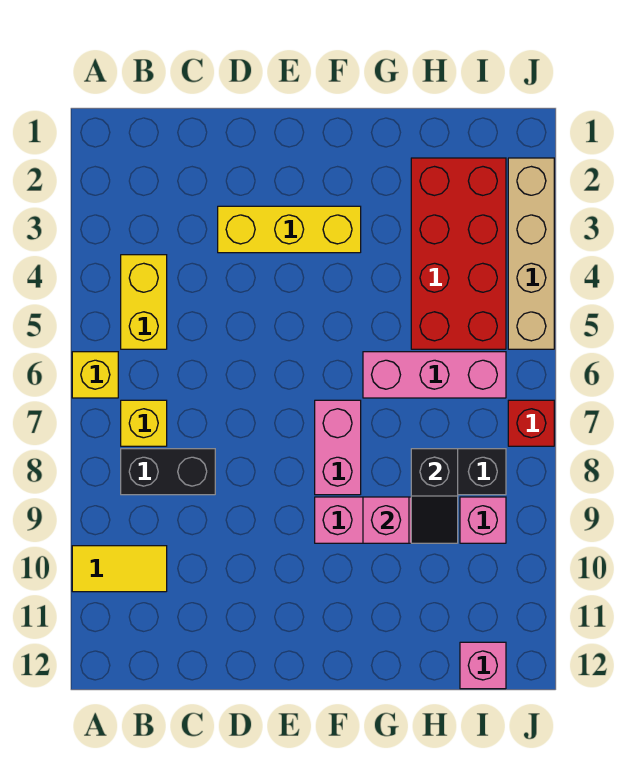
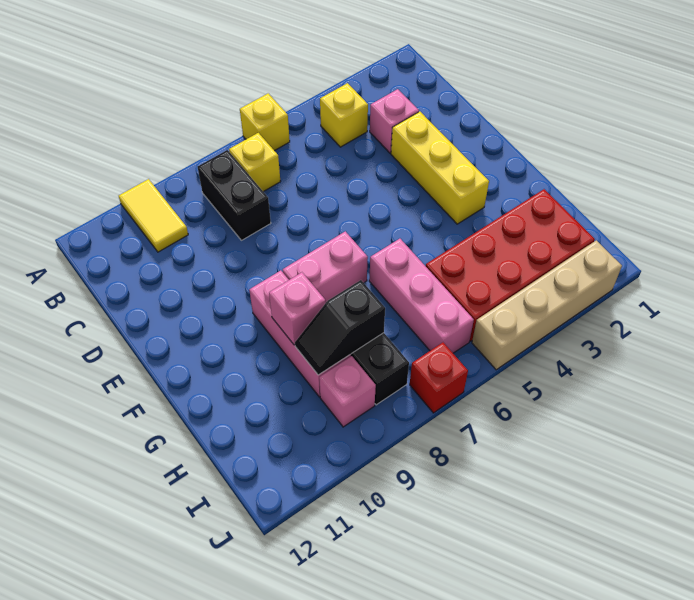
yellow 1x2 brick [121,255,167,349] -> yellow 1x1 brick [320,83,368,147]
pink 1x1 brick [460,642,506,689] -> pink 1x1 brick moved to [370,89,419,153]

